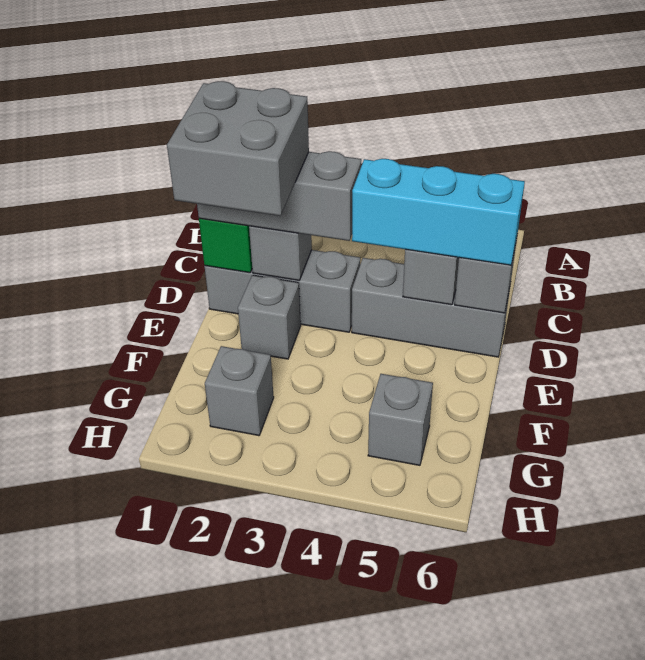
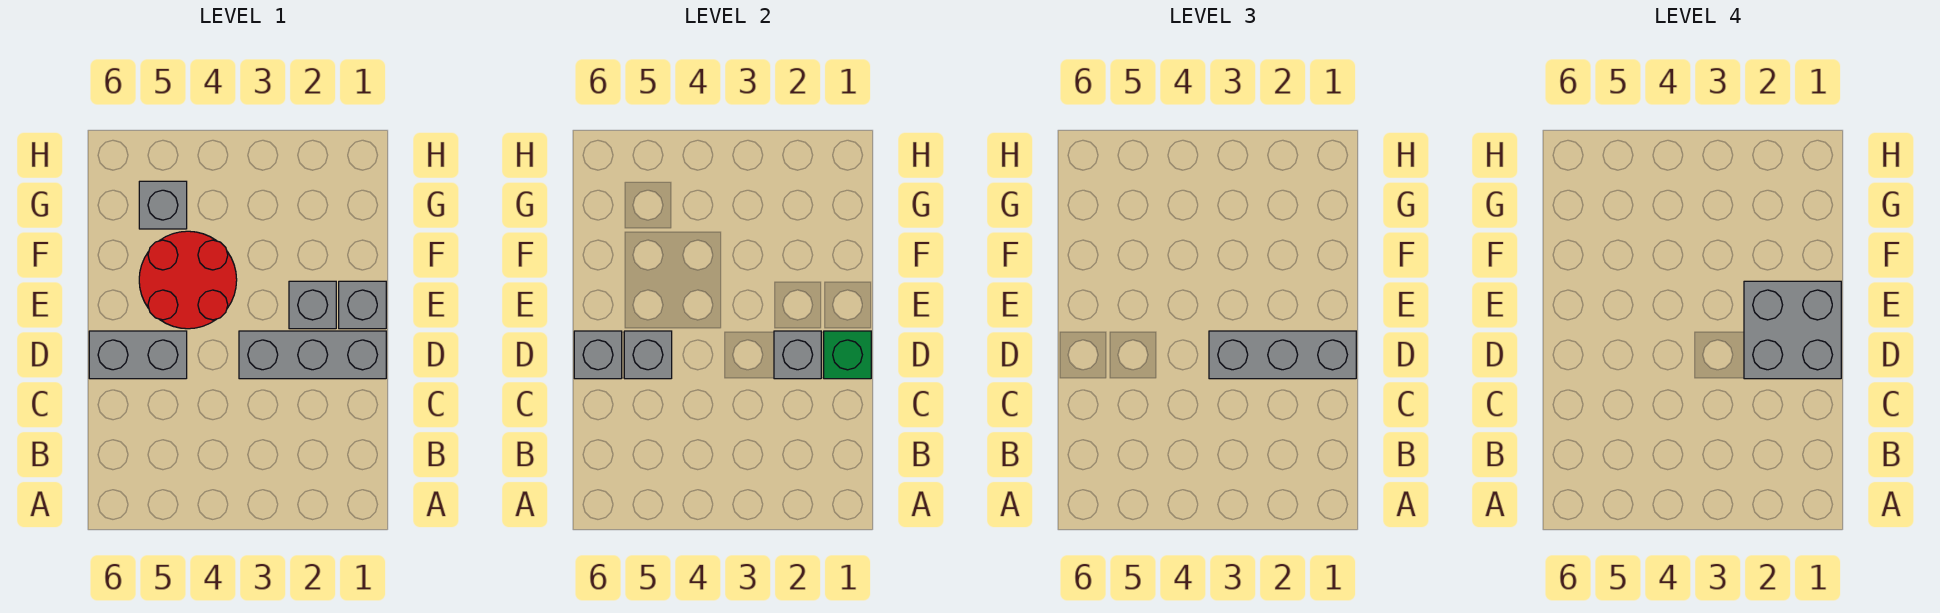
grey 1x3 brick [352,258,510,357] -> grey 1x2 brick [89,331,187,379]
cyan 1x3 brick [352,159,525,265] -> none
none -> red 2x2 round brick [139,231,237,329]
grey 1x1 brick [205,346,274,436] -> grey 1x1 brick moved to [339,281,386,329]

